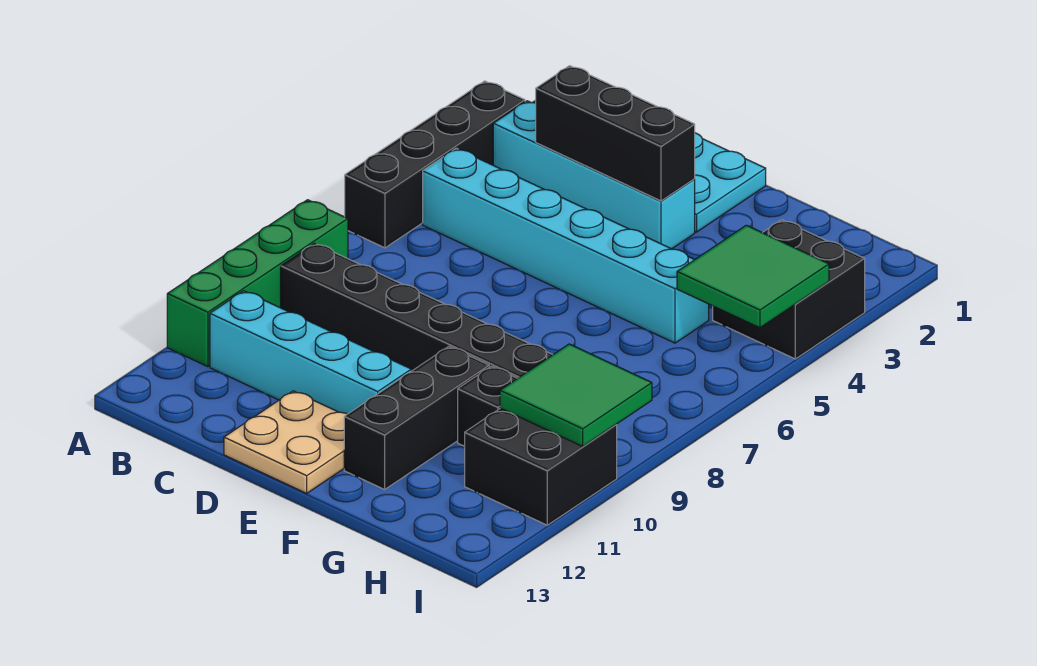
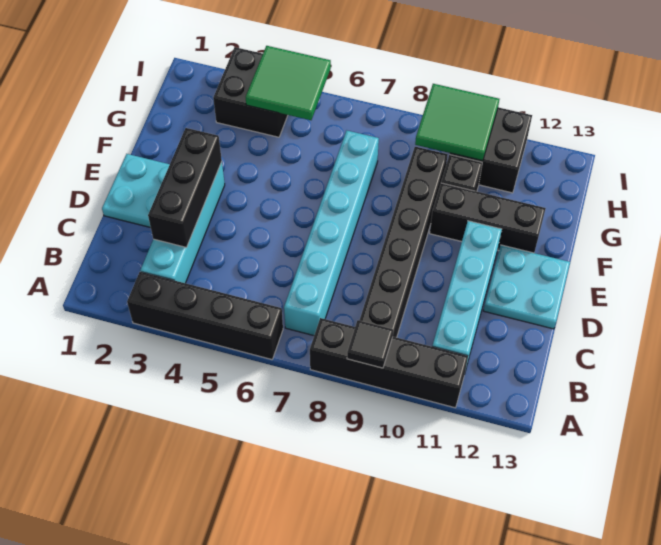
green 1x4 brick [167,200,348,367] -> black 1x4 brick [310,318,468,408]
none -> black 1x1 tile [347,320,393,368]
cyan 1x6 brick [423,148,709,343] -> cyan 1x6 brick moved to [284,131,379,336]
tan 2x2 plate [224,391,347,493] -> cyan 2x2 plate [483,245,570,329]

